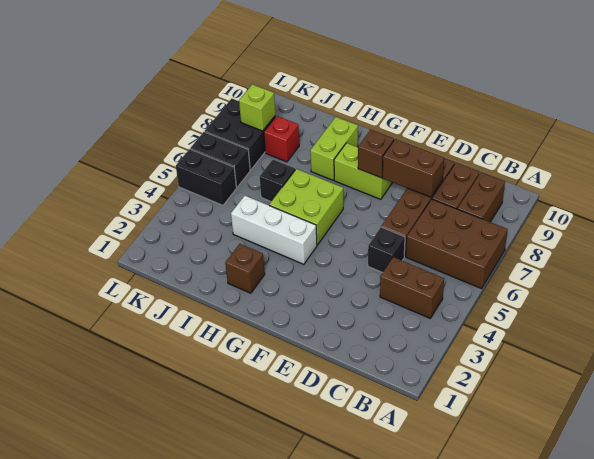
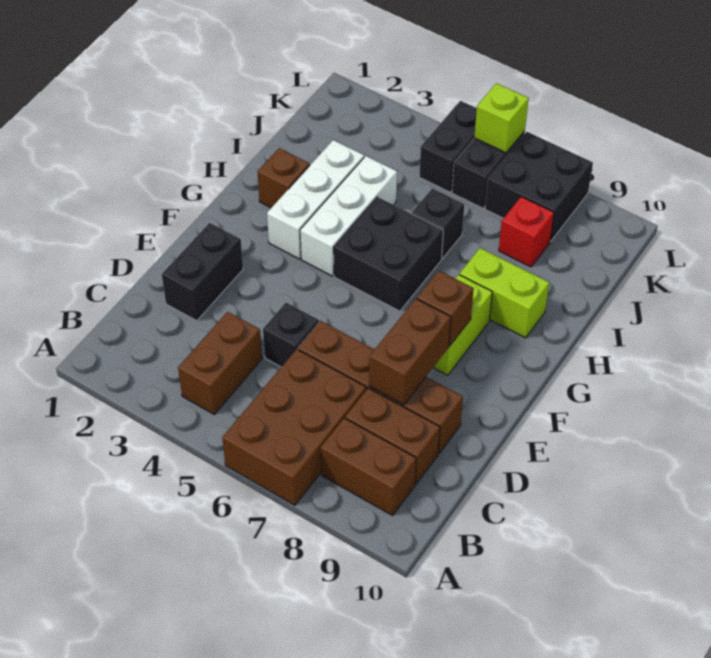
none -> black 1x2 brick [162,223,243,321]
none -> white 1x3 brick [267,140,364,259]
lime 2x2 brick [269,169,343,245] -> black 2x2 brick [334,197,443,311]
lime 1x1 brick [239,84,275,131] -> lime 1x1 brick moved to [474,83,529,153]

